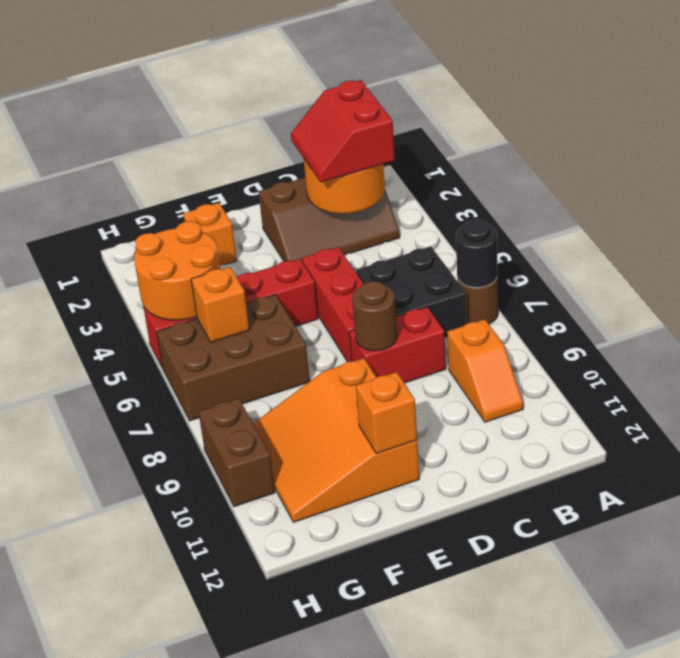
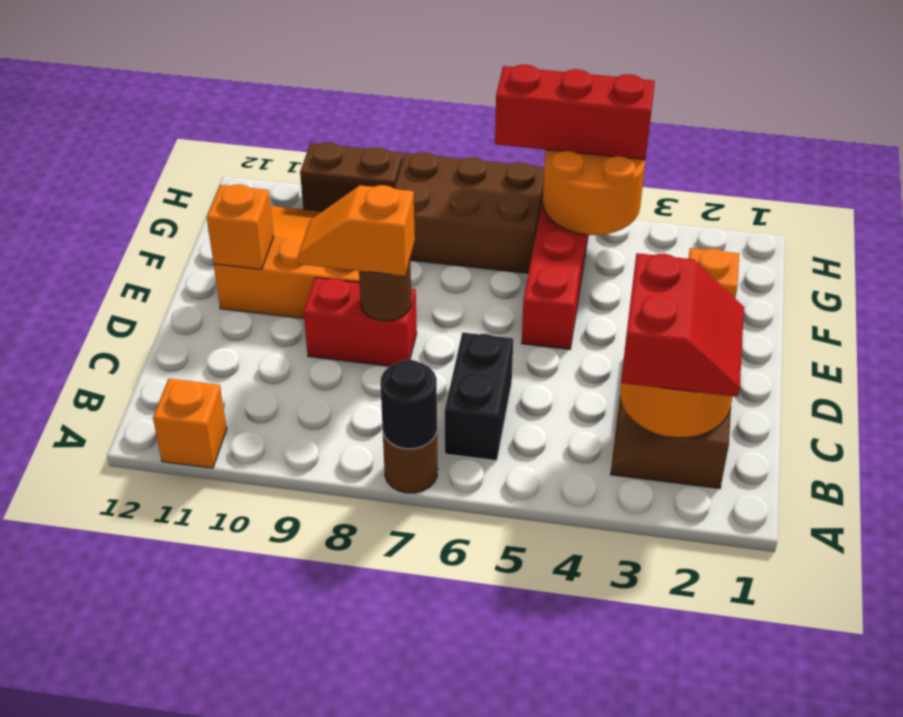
red 2x2 slope [291,80,395,182] -> red 2x2 slope turned to [621,253,744,397]
black 2x2 brick [356,247,467,338] -> black 1x2 brick [445,332,513,461]
orange 1x2 slope [447,319,523,422] -> orange 1x2 slope moved to [298,185,415,276]
red 1x2 brick [349,307,446,383] -> red 1x2 brick turned to [304,278,417,366]
red 1x3 brick [302,247,363,362] -> red 1x3 brick moved to [495,65,655,160]
brown 2x3 brick [157,295,310,421] -> brown 2x3 brick turned to [394,152,544,273]
orange 1x1 brick [191,267,249,342] -> orange 1x1 brick moved to [153,379,227,468]

